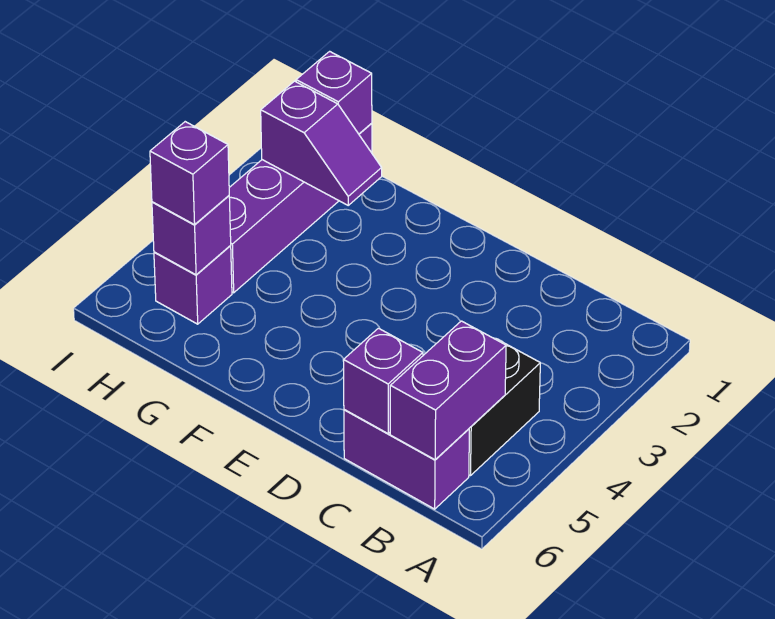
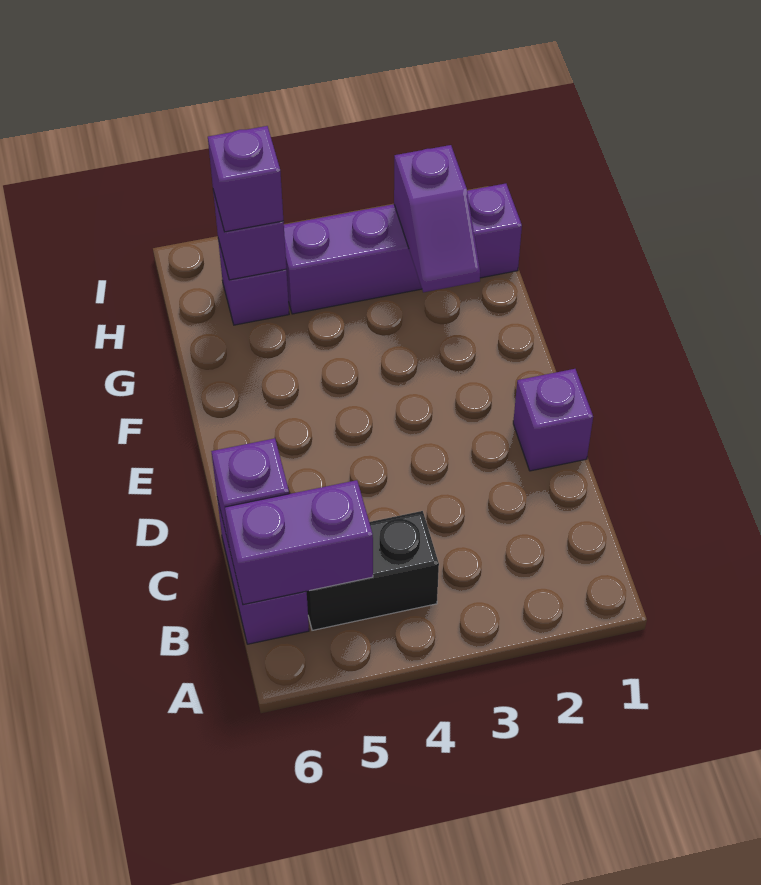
purple 1x1 brick [296,51,372,134] -> purple 1x1 brick moved to [513,369,593,471]

